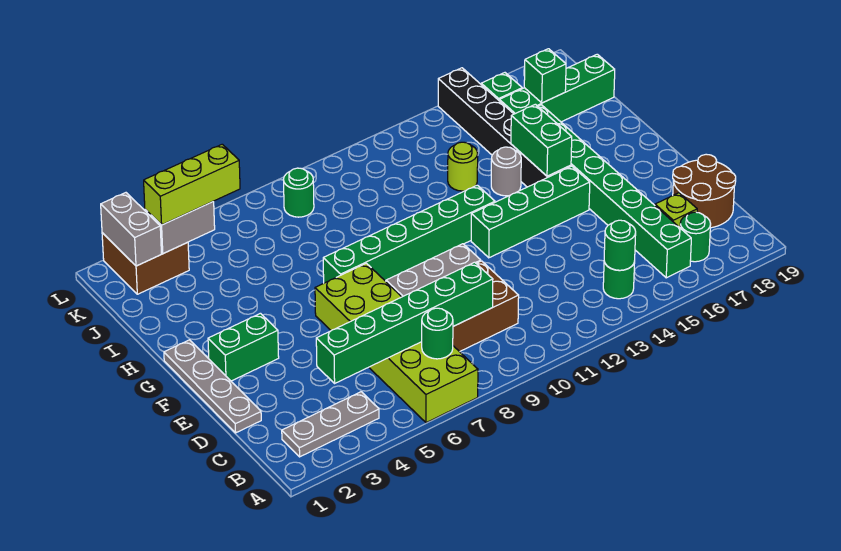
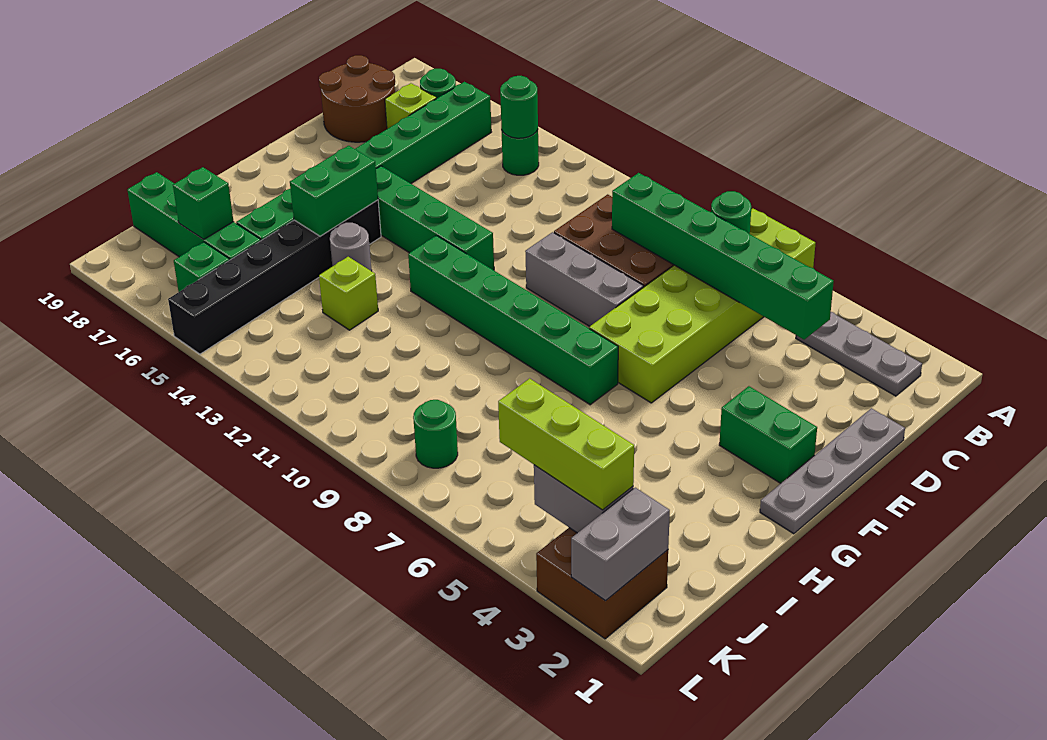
lime 1x1 round brick [448,142,478,191] -> lime 1x1 brick [319,257,378,330]

